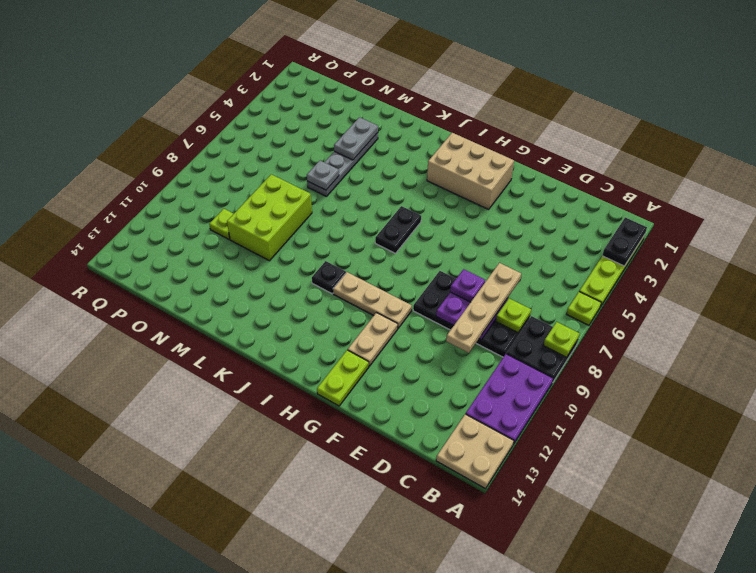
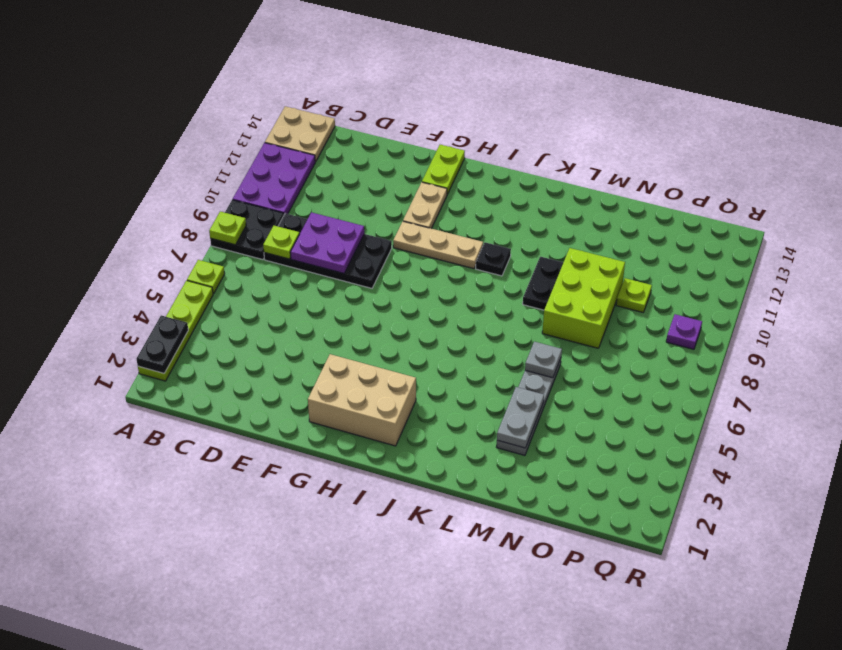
tan 1x4 plate [446,263,521,353] -> none
purple 1x1 plate [450,269,485,302] -> purple 1x1 plate moved to [666,314,702,349]
black 1x2 plate [375,206,421,253] -> black 1x2 plate moved to [523,257,563,310]

